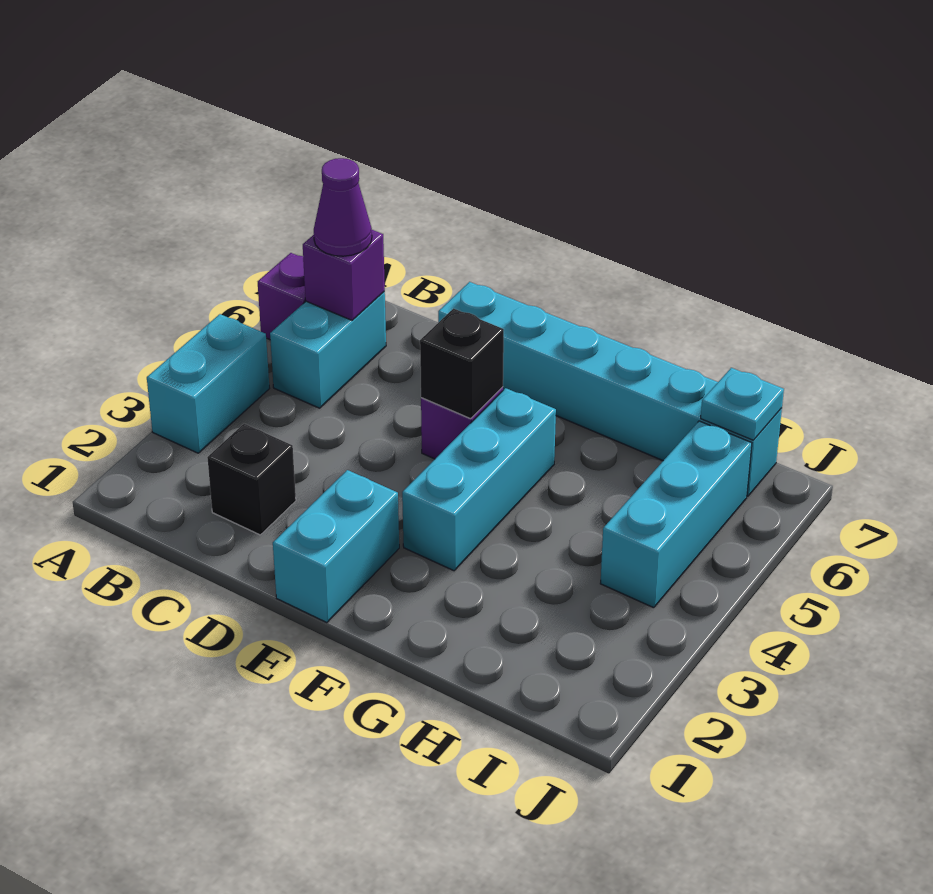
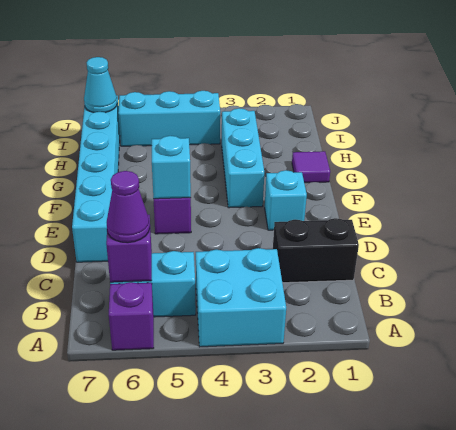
cyan 1x2 brick [147,314,270,453] -> cyan 2x2 brick [196,248,286,347]
black 1x1 brick [207,424,296,535] -> black 1x2 brick [273,218,359,283]
cyan 1x2 brick [273,470,399,623] -> cyan 1x1 brick [265,170,307,230]
black 1x1 brick [420,308,504,419] -> cyan 1x1 brick [152,136,191,199]
cyan 1x3 brick [402,388,556,571] -> cyan 1x3 brick turned to [222,108,264,208]
none -> purple 1x1 tile [292,151,330,183]
cyan 1x1 plate [701,368,784,440] -> cyan 1x1 cone [84,57,117,113]

